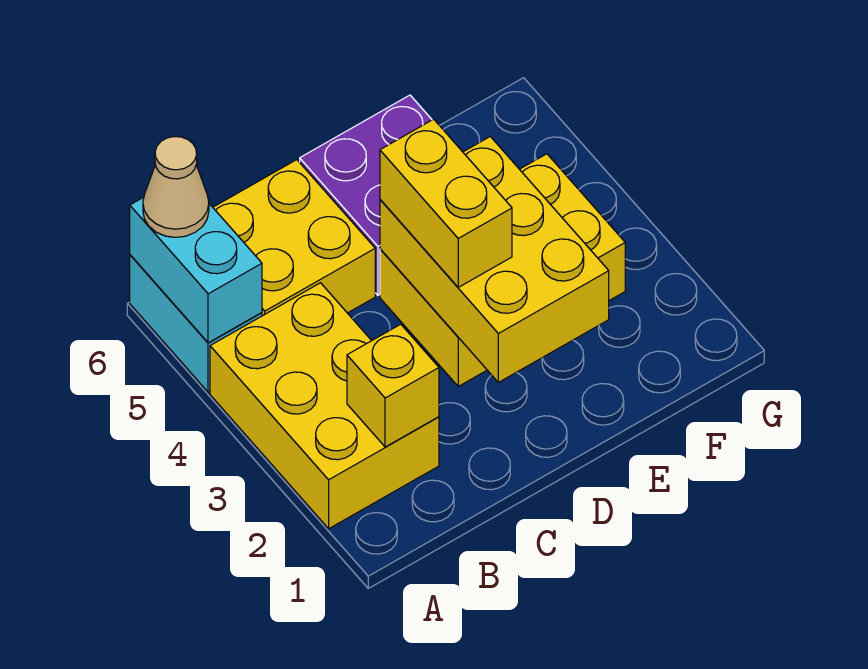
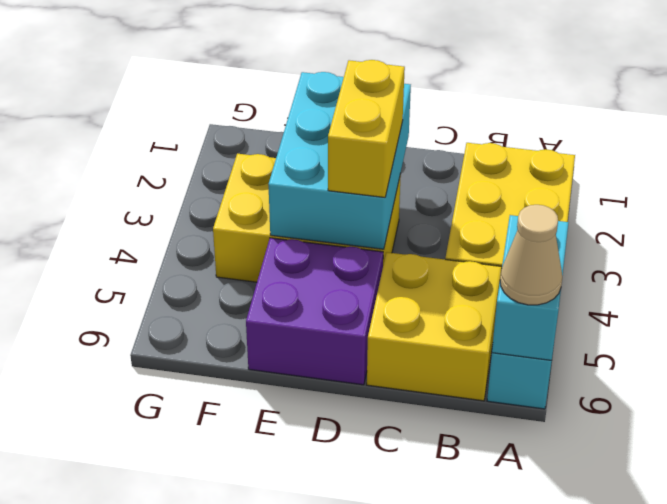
yellow 1x1 brick [347,324,439,447] -> none
yellow 2x3 brick [380,137,609,382] -> cyan 2x3 brick [268,72,411,249]

